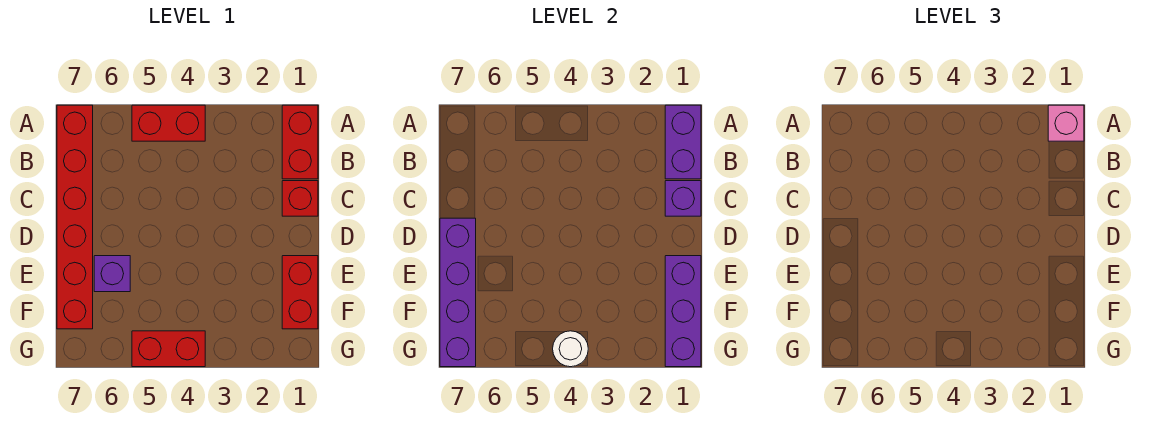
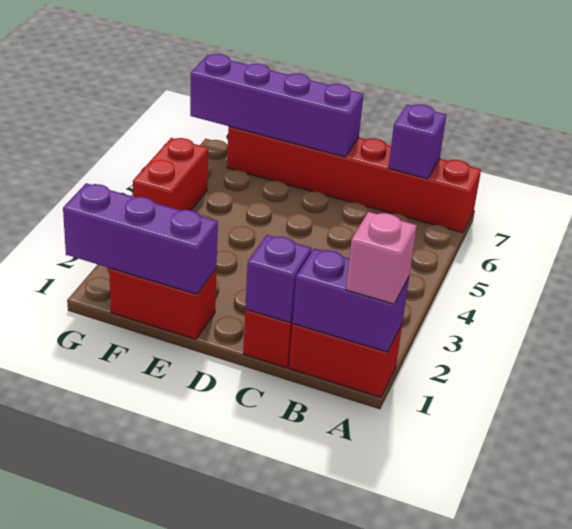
red 1x2 brick [132,105,205,141] -> none
purple 1x1 brick [94,256,130,292] -> purple 1x1 brick moved to [388,104,446,179]
white 1x1 round brick [553,331,588,367] -> none

